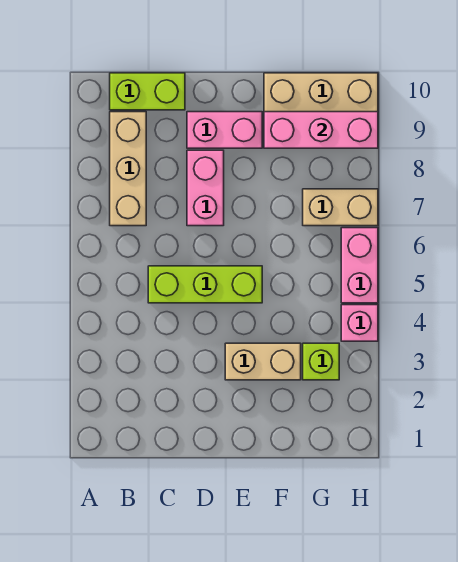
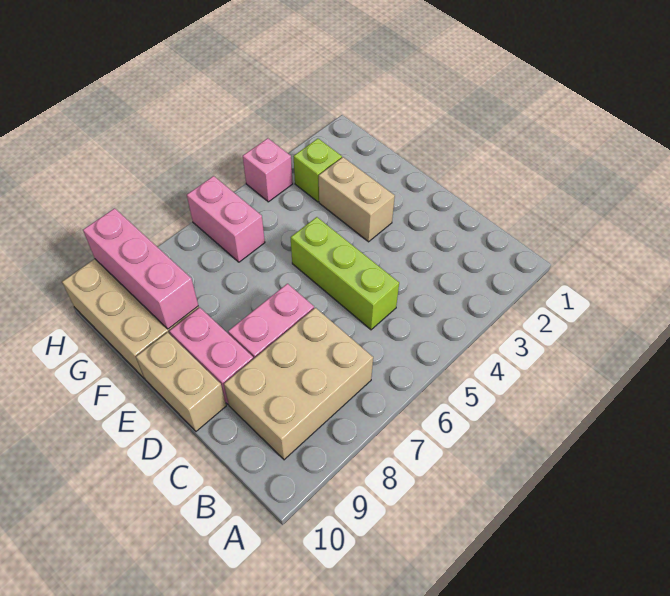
tan 1x3 brick [110,112,146,226] -> tan 2x3 brick [224,308,373,460]
lime 1x2 brick [110,73,185,110] -> none
tan 1x2 brick [303,189,378,226] -> tan 1x2 brick moved to [136,332,226,431]
pink 1x2 brick [341,228,378,303] -> pink 1x2 brick turned to [187,176,265,262]

